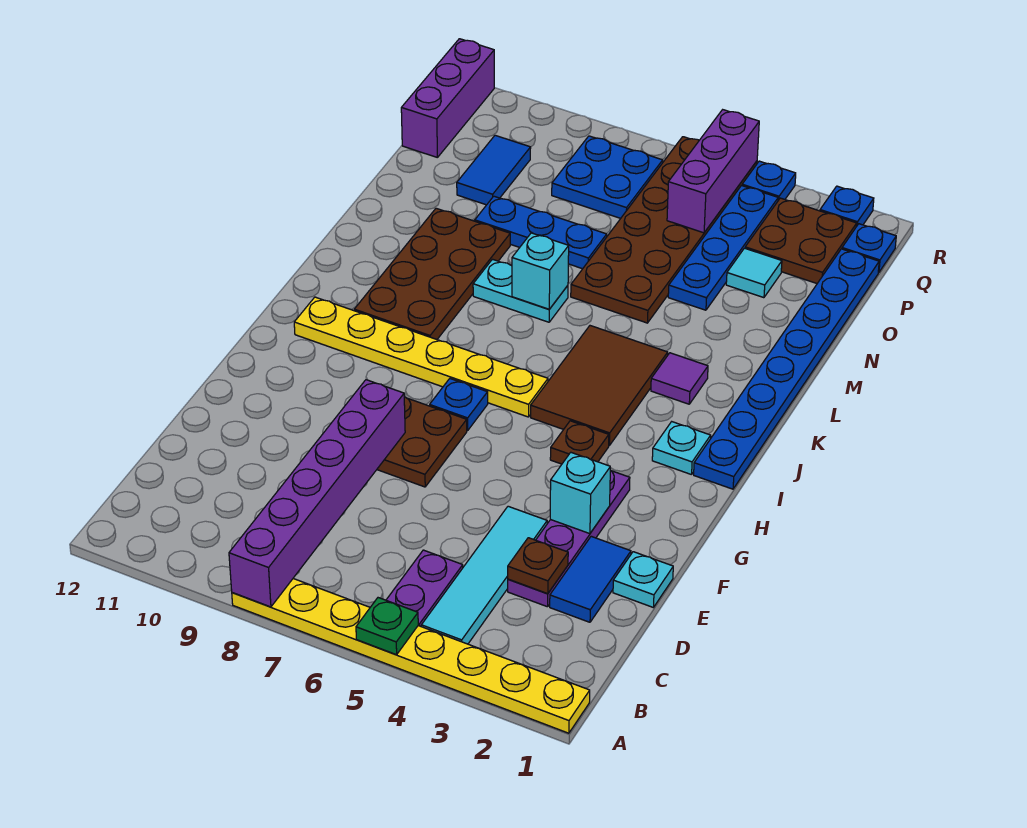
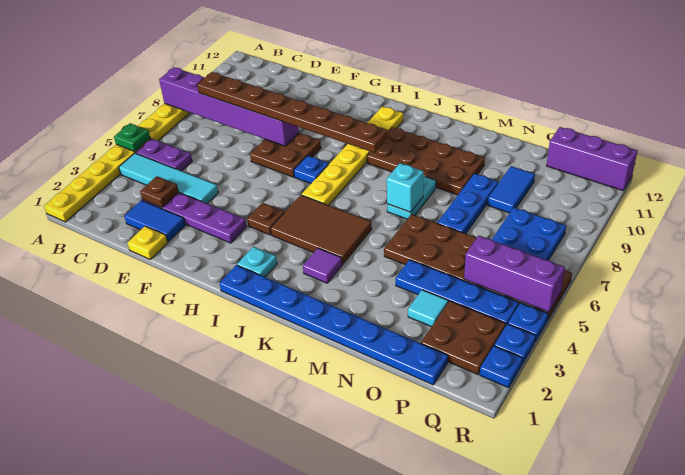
none -> brown 1x8 plate [197,72,388,153]
cyan 1x1 plate [613,552,673,608] -> yellow 1x1 plate [127,226,168,259]
cyan 1x1 brick [550,452,610,534] -> none
blue 1x2 tile [457,135,531,205] -> blue 1x2 tile turned to [488,166,535,213]
blue 1x1 plate [842,224,896,272] -> blue 1x1 plate moved to [494,324,536,364]

